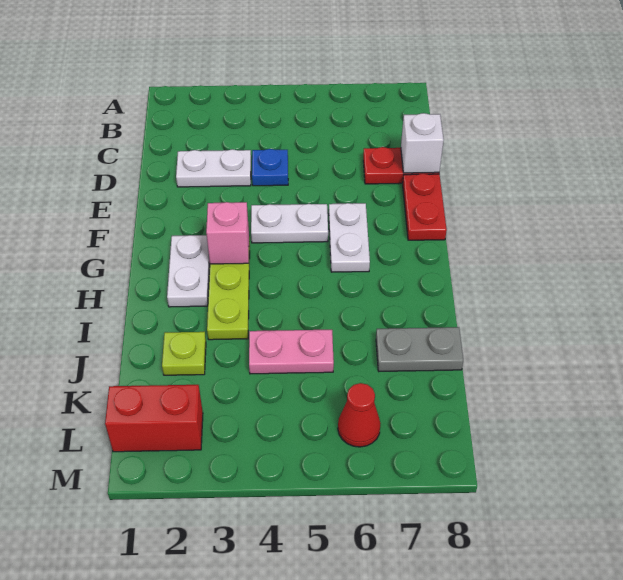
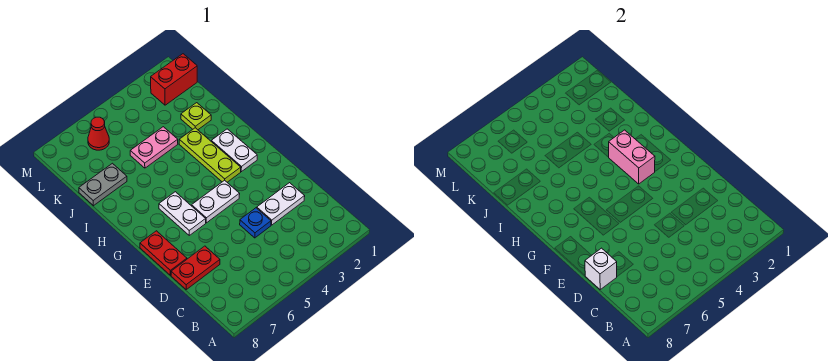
pink 1x1 brick [206,202,249,264] -> pink 1x2 brick [609,130,655,184]

